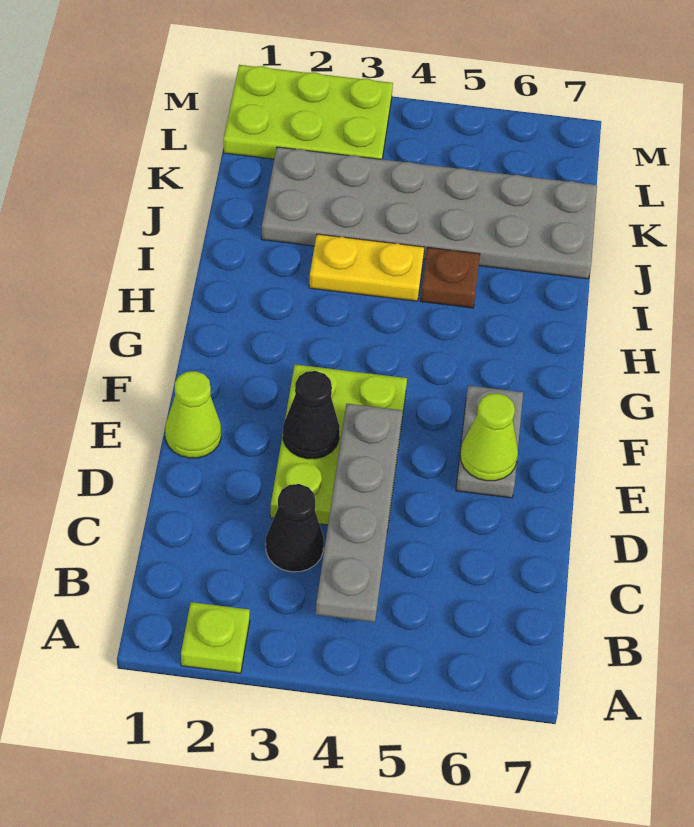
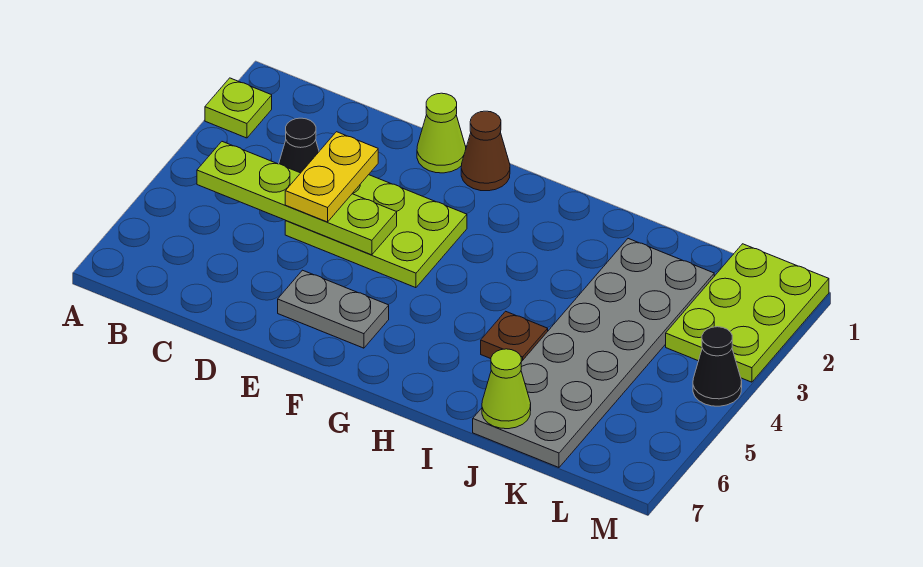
grey 1x4 plate [316,404,403,622] -> lime 1x4 plate [197,142,397,255]
black 1x1 cone [283,371,340,459] -> black 1x1 cone moved to [693,327,742,406]
lime 1x1 cone [460,393,518,481] -> lime 1x1 cone moved to [482,349,531,429]
none -> brown 1x1 cone [461,111,510,191]
yellow 1x2 plate [309,234,424,301] -> yellow 1x2 plate moved to [285,132,378,222]

